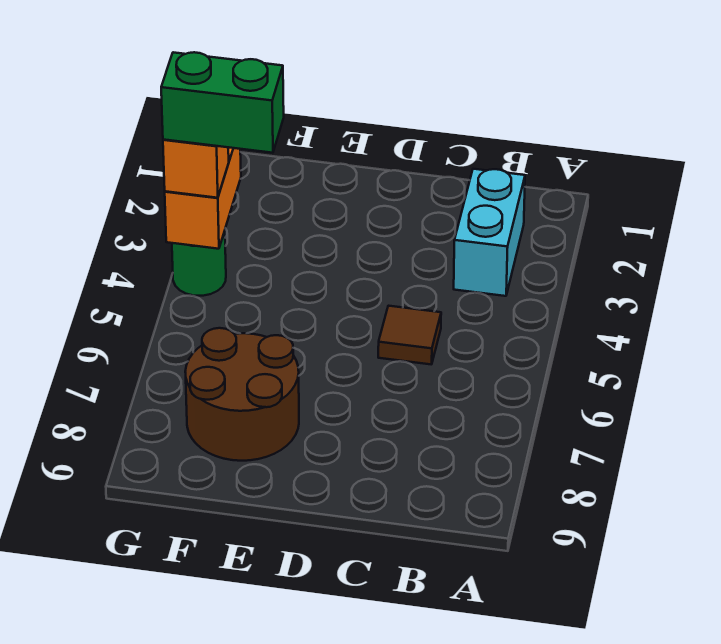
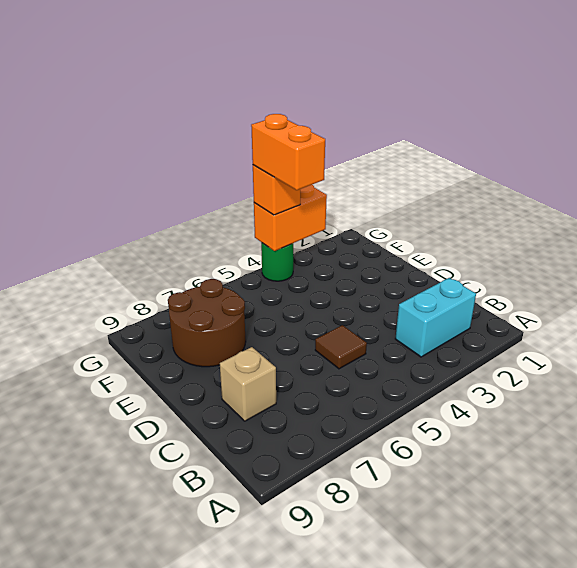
none -> tan 1x1 brick [220,347,276,421]
green 1x2 brick [161,52,284,153] -> orange 1x2 brick [251,114,325,190]

